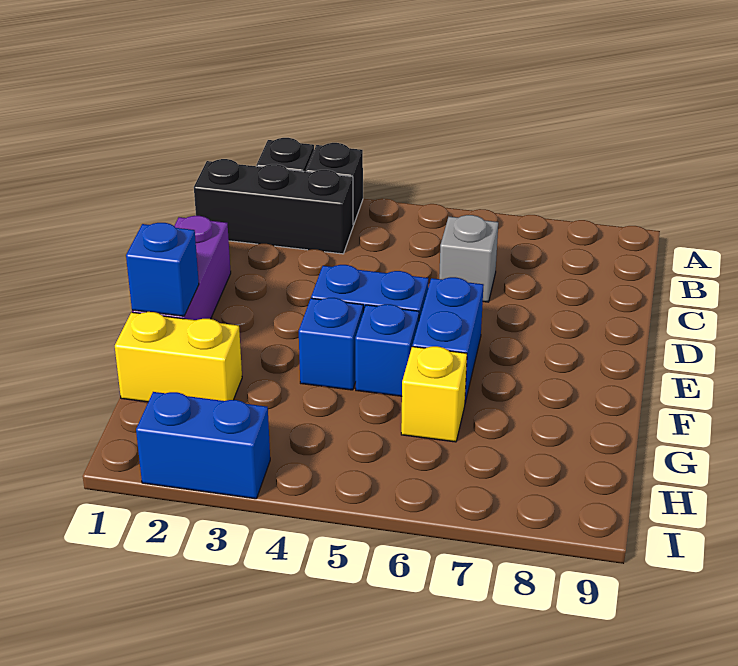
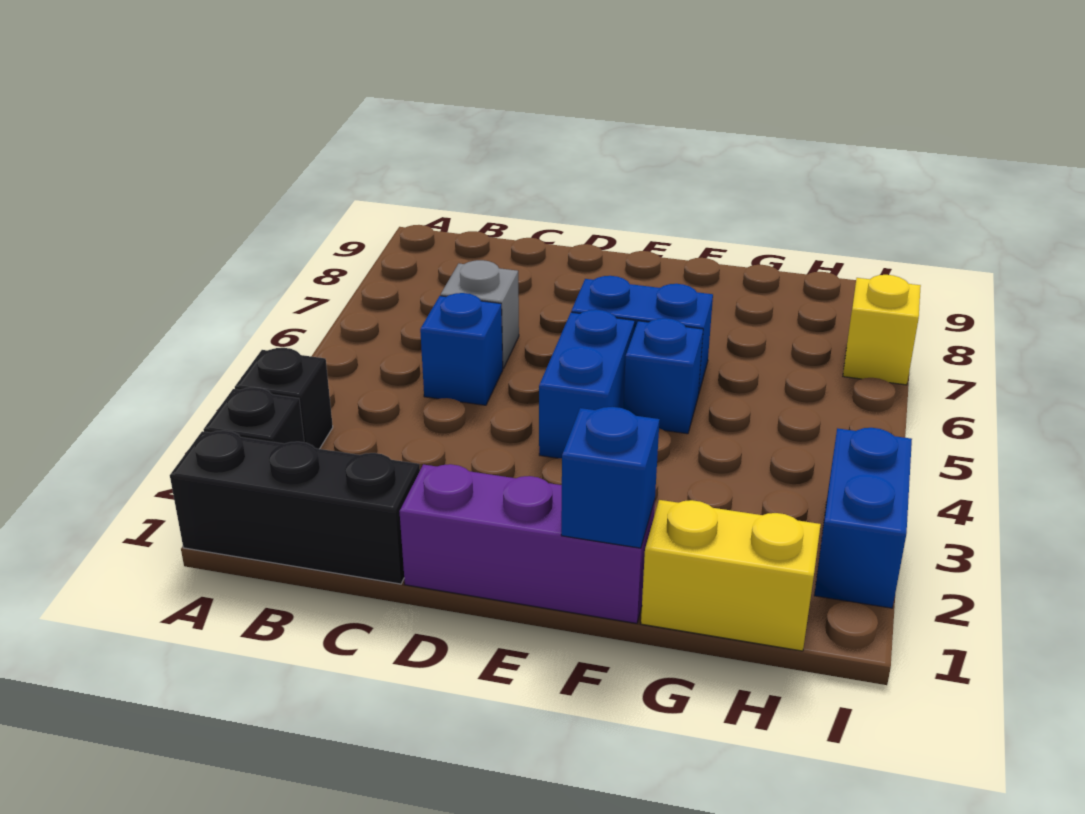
black 1x3 brick [194,159,353,254] -> black 1x3 brick turned to [170,431,420,584]
blue 1x1 brick [299,298,363,390] -> blue 1x1 brick moved to [420,293,503,405]
yellow 1x2 brick [115,312,242,402] -> yellow 1x2 brick turned to [641,500,821,651]
yellow 1x1 brick [401,346,467,442] -> yellow 1x1 brick moved to [843,275,921,385]

